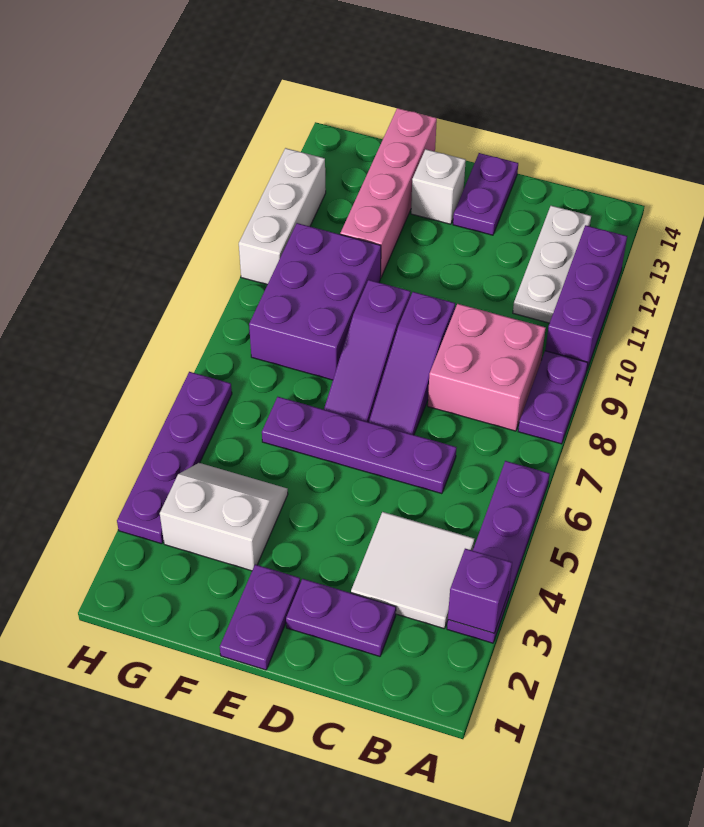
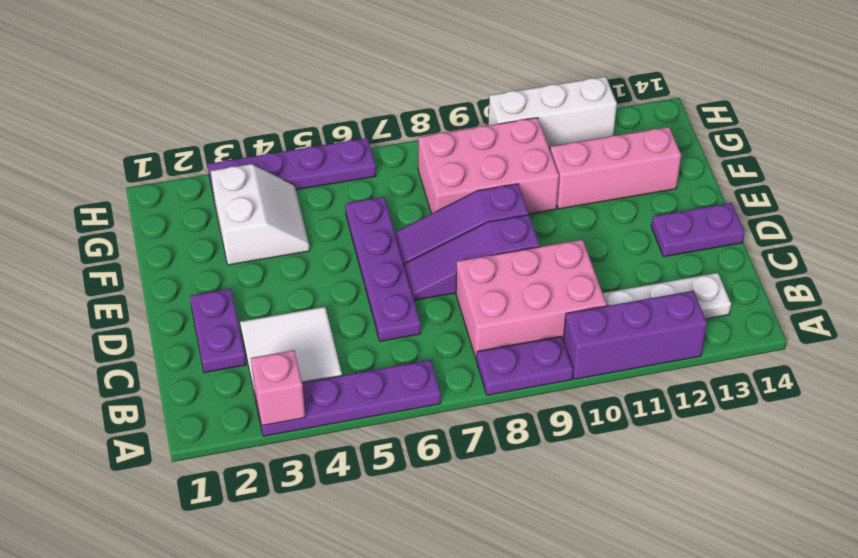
purple 1x1 brick [448,549,512,633] -> pink 1x1 brick [251,350,305,426]
pink 2x2 brick [428,304,546,431] -> pink 2x3 brick [456,240,607,360]
purple 1x2 plate [220,564,300,670] -> none
white 1x1 brick [411,149,466,224] -> none
purple 2x3 brick [249,223,381,380] -> pink 2x3 brick [418,118,559,214]
pink 1x4 brick [340,108,437,278] -> pink 1x3 brick [550,127,681,209]

